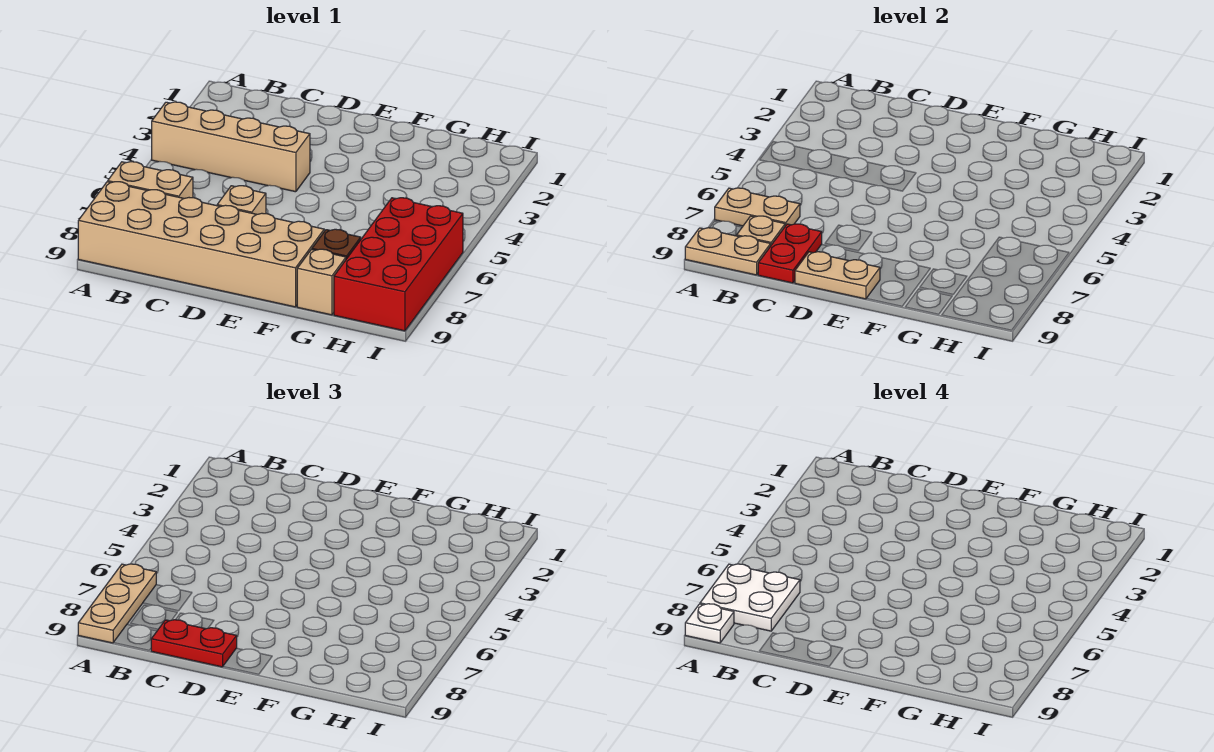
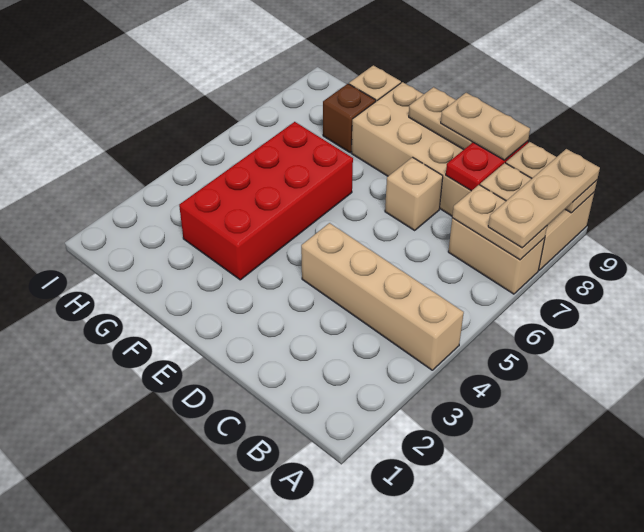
white 2x2 plate [700,564,800,631] -> none
white 1x1 plate [685,604,734,643] -> none
red 1x2 plate [151,620,237,667] -> tan 1x2 plate [441,93,530,160]
red 2x4 brick [334,198,463,331] -> red 2x4 brick moved to [179,122,353,280]

